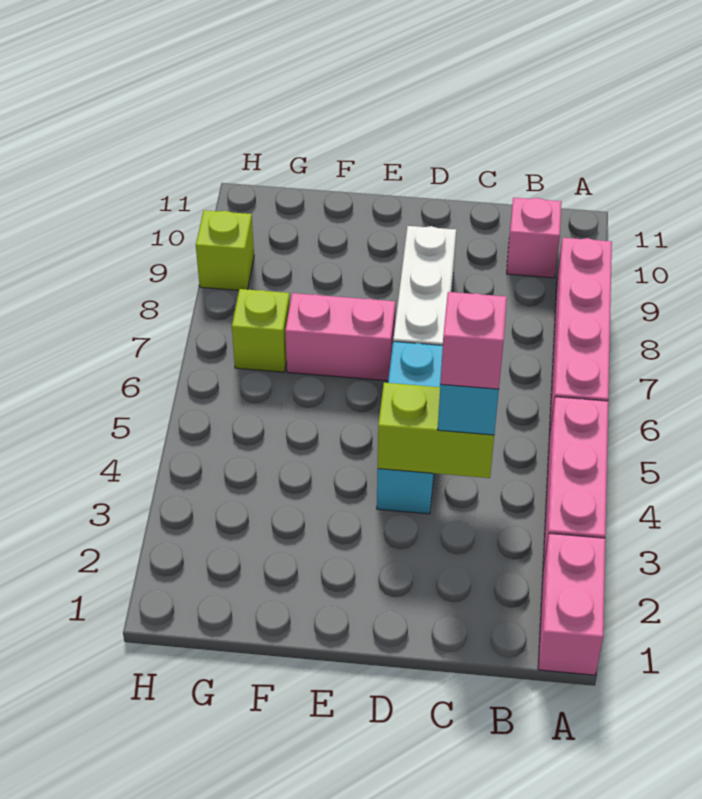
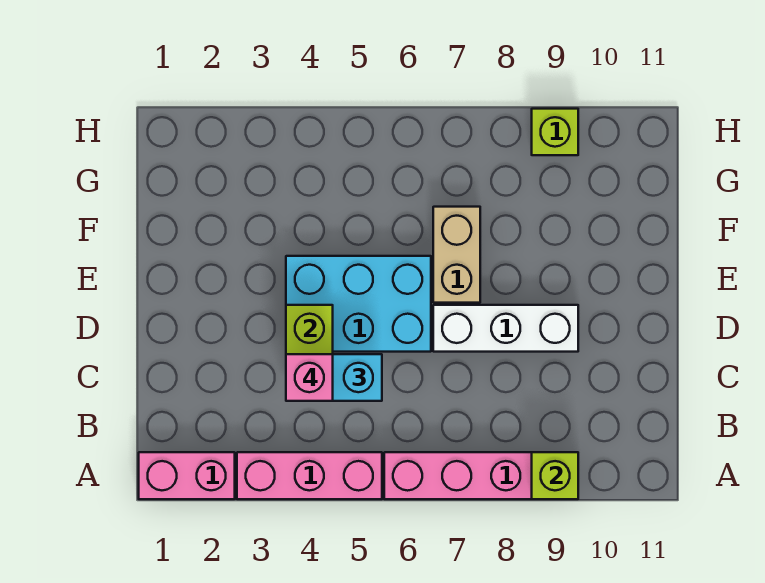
pink 1x1 brick [507,198,562,278] -> none
cyan 1x3 brick [377,342,443,514] -> cyan 2x3 brick [286,256,431,352]
pink 1x2 brick [285,293,395,381] -> tan 1x2 brick [433,207,480,303]
lime 1x1 brick [232,289,290,372] -> lime 1x1 brick moved to [532,452,578,499]

